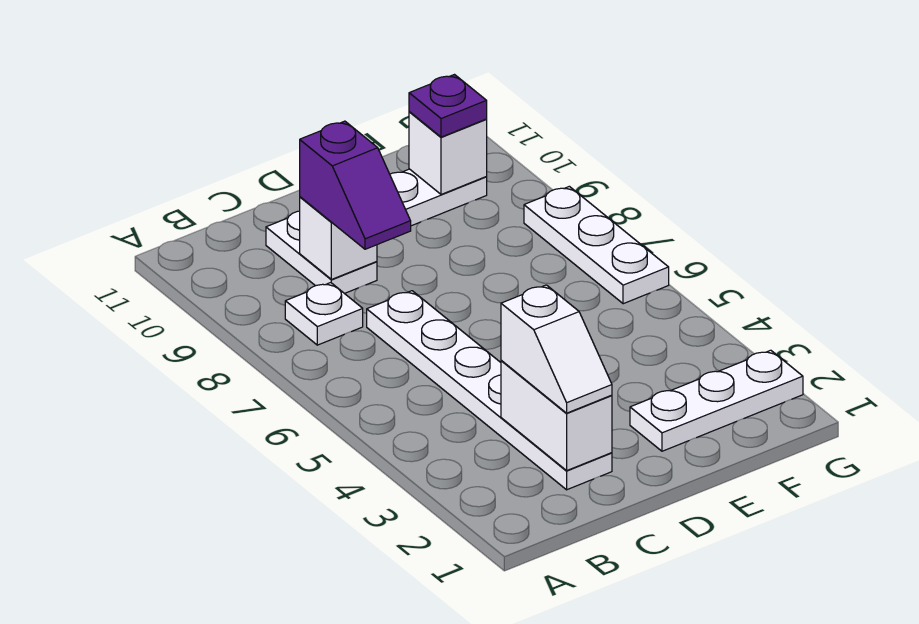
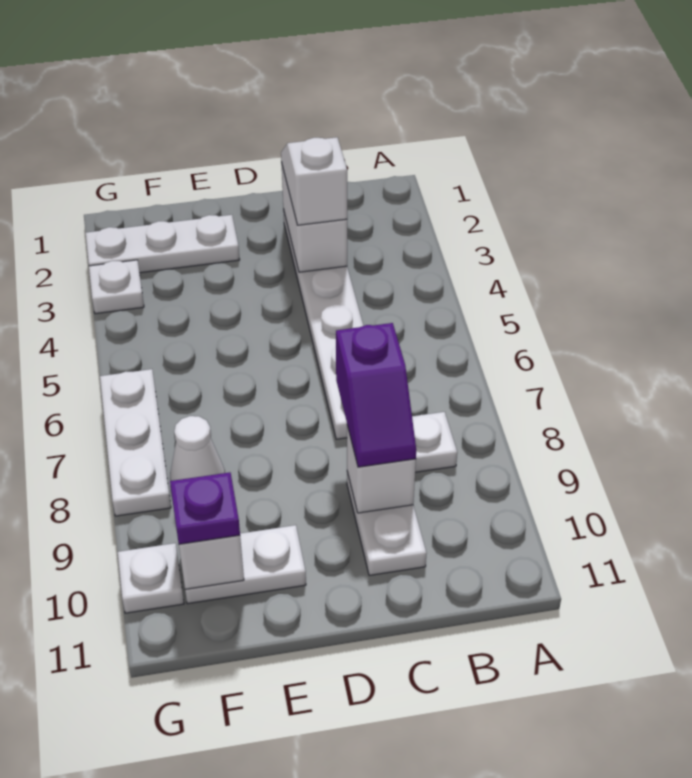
purple 1x2 slope [300,121,411,249] -> purple 1x2 slope turned to [336,323,416,467]
none -> white 1x1 cone [170,416,225,481]
none -> white 1x1 plate [89,260,144,314]
none -> white 1x1 plate [118,543,184,613]

